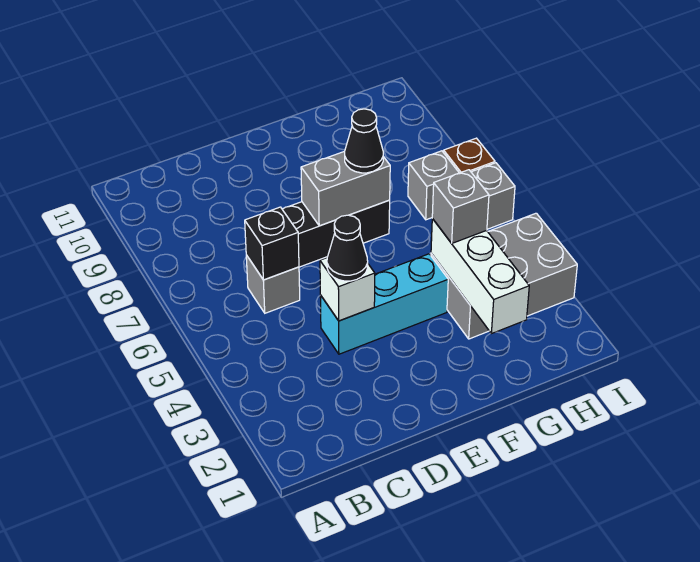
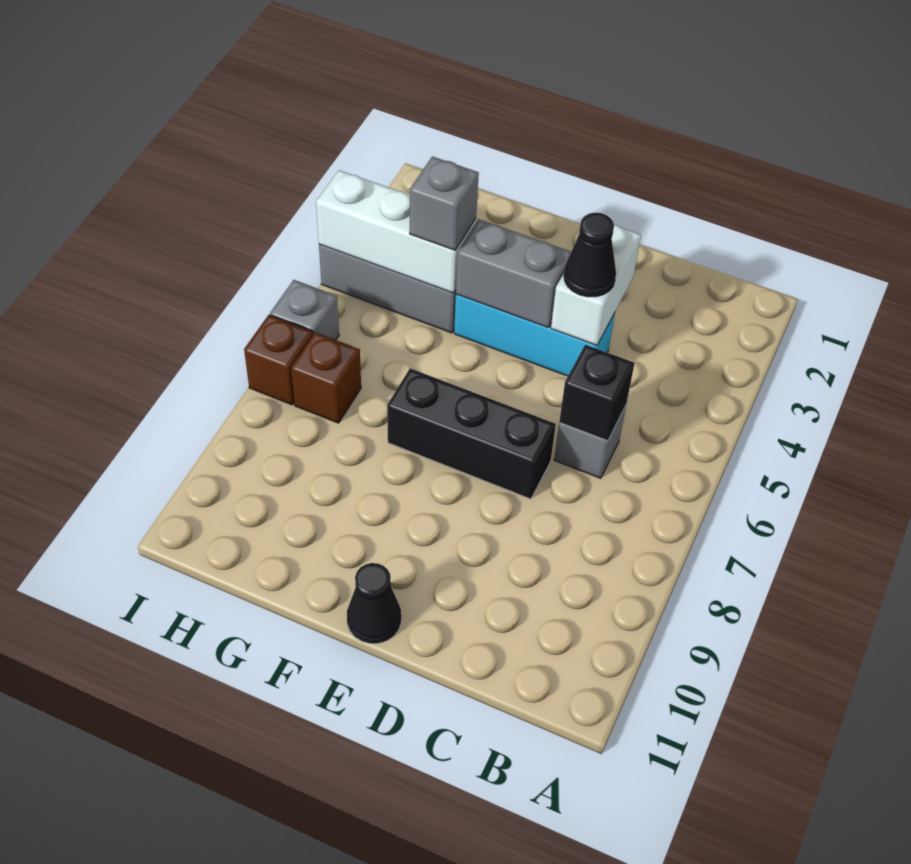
white 1x1 brick [320,258,375,321] -> white 1x2 brick [551,225,641,345]
grey 1x2 brick [301,151,390,226] -> grey 1x2 brick moved to [456,219,571,328]
black 1x1 cone [345,109,383,173] -> black 1x1 cone moved to [347,563,401,644]
white 1x3 brick [431,219,529,334] -> white 1x3 brick turned to [316,170,476,293]
grey 1x1 brick [408,151,459,220] -> brown 1x1 brick [291,332,361,423]

